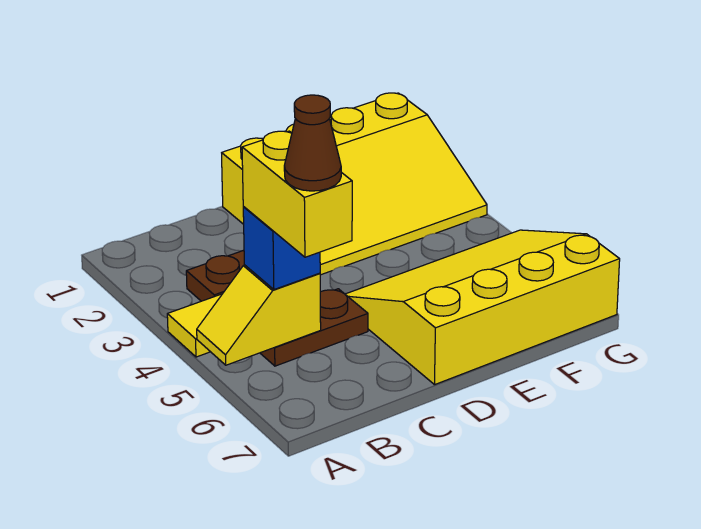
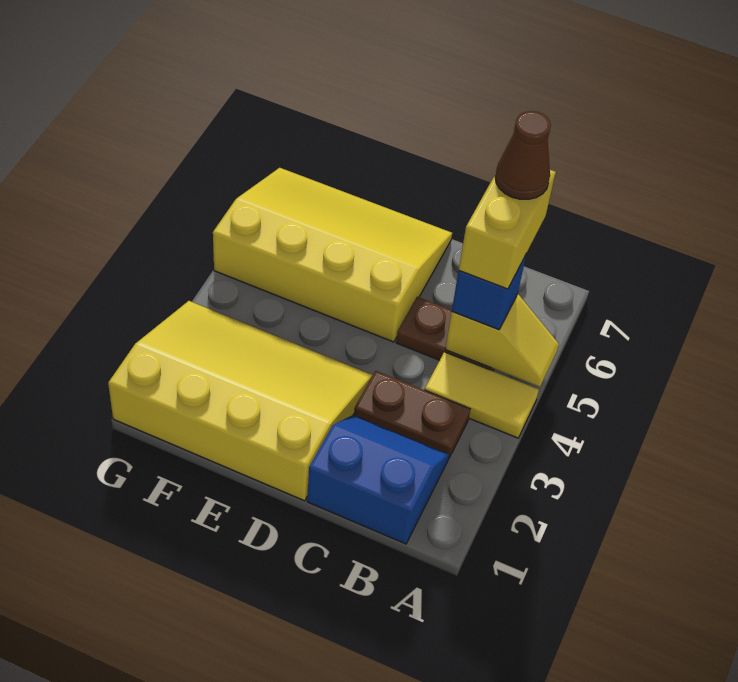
none -> blue 2x2 slope [307,415,449,544]
yellow 3x4 slope [345,230,620,385] -> yellow 3x4 slope turned to [213,168,452,342]

